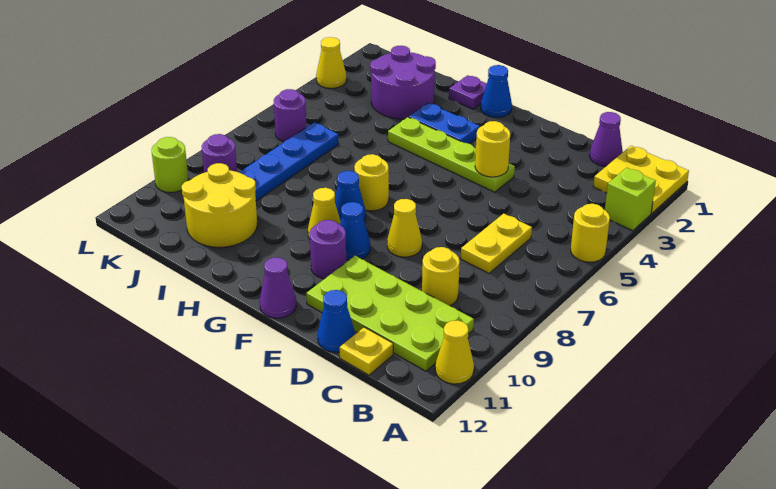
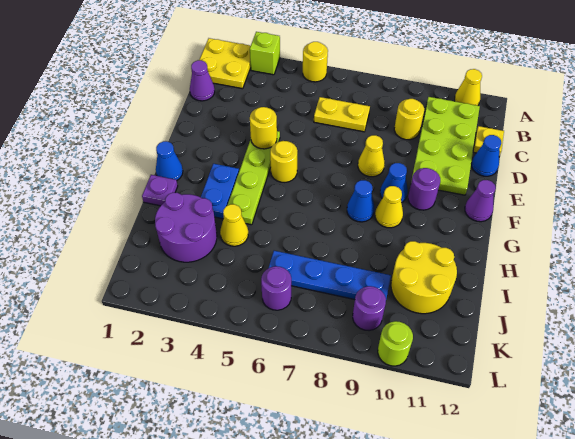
yellow 1x1 round brick [354,154,389,211] -> yellow 1x1 round brick moved to [270,141,297,182]
yellow 1x1 cone [316,37,346,88] -> yellow 1x1 cone moved to [220,204,248,246]

